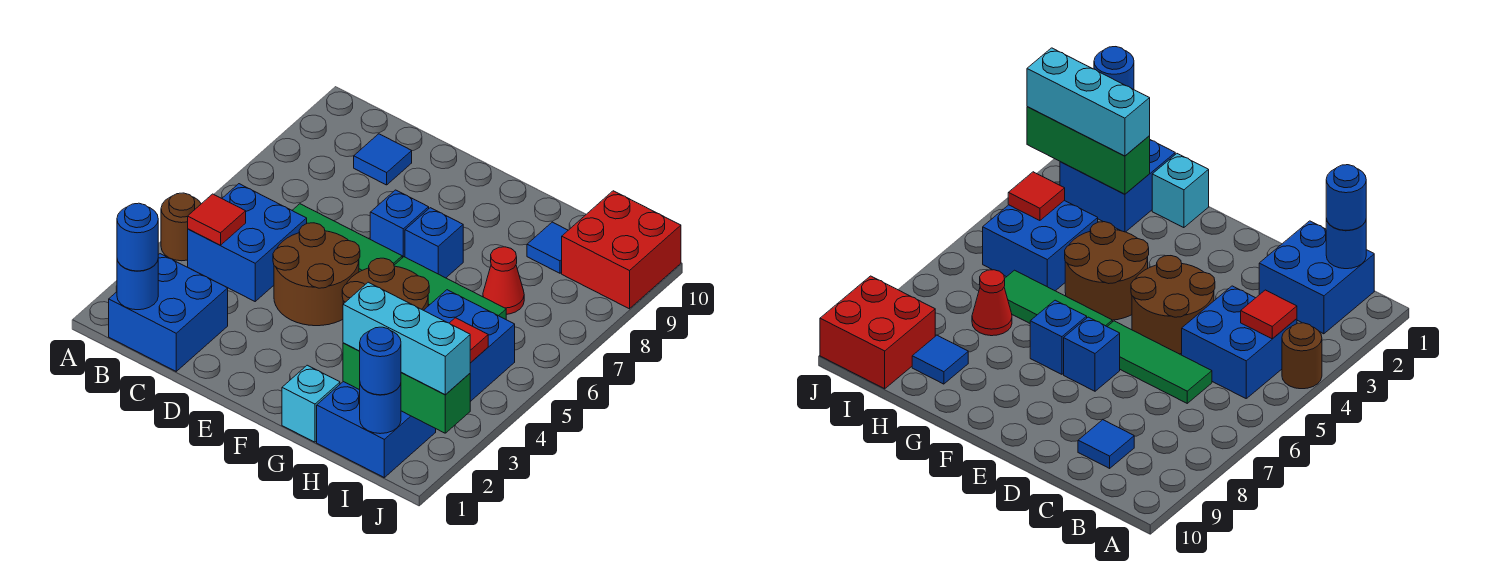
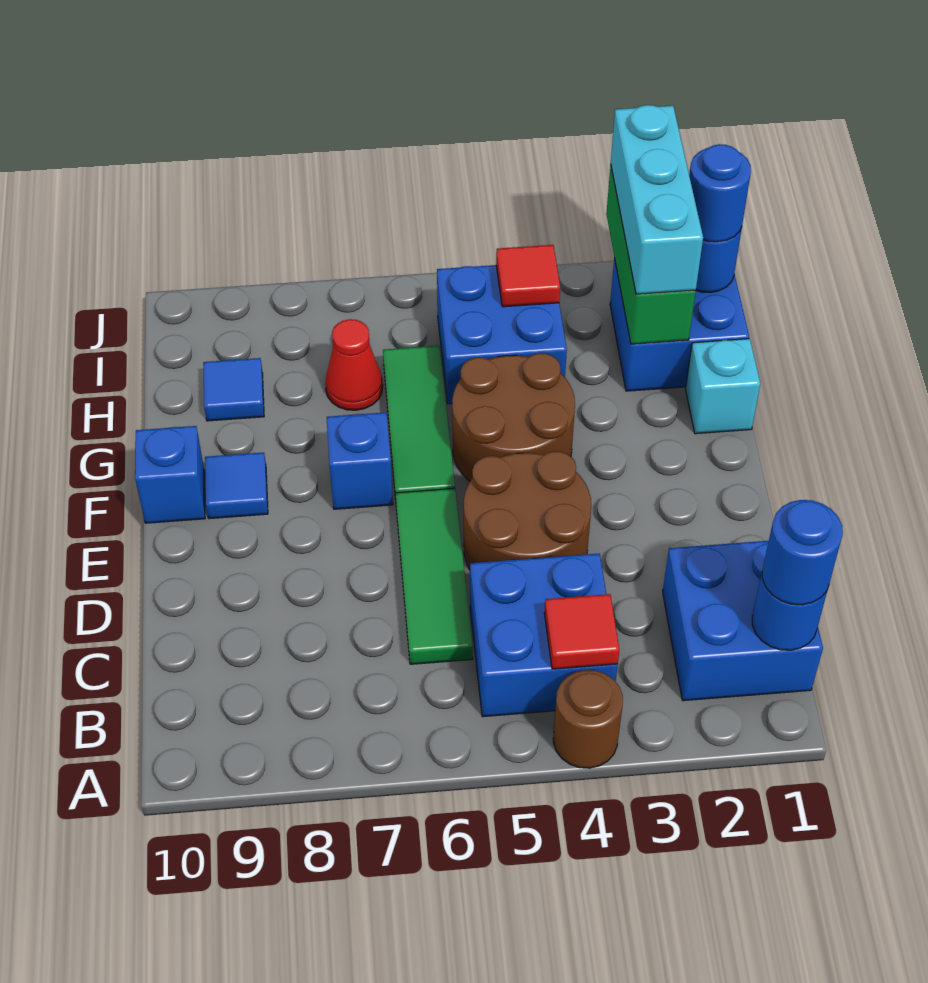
blue 1x1 tile [354,134,412,185] -> blue 1x1 tile moved to [205,452,268,519]
blue 1x1 brick [370,190,429,258] -> blue 1x1 brick moved to [135,426,205,523]
red 2x2 brick [562,191,681,309] -> none

